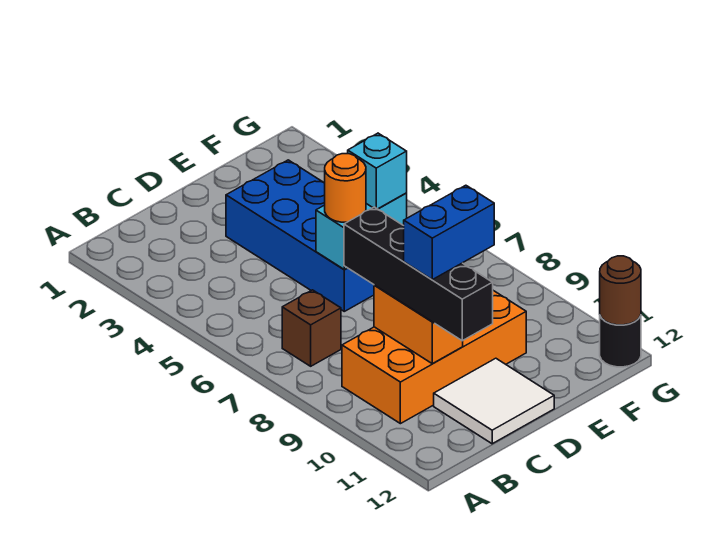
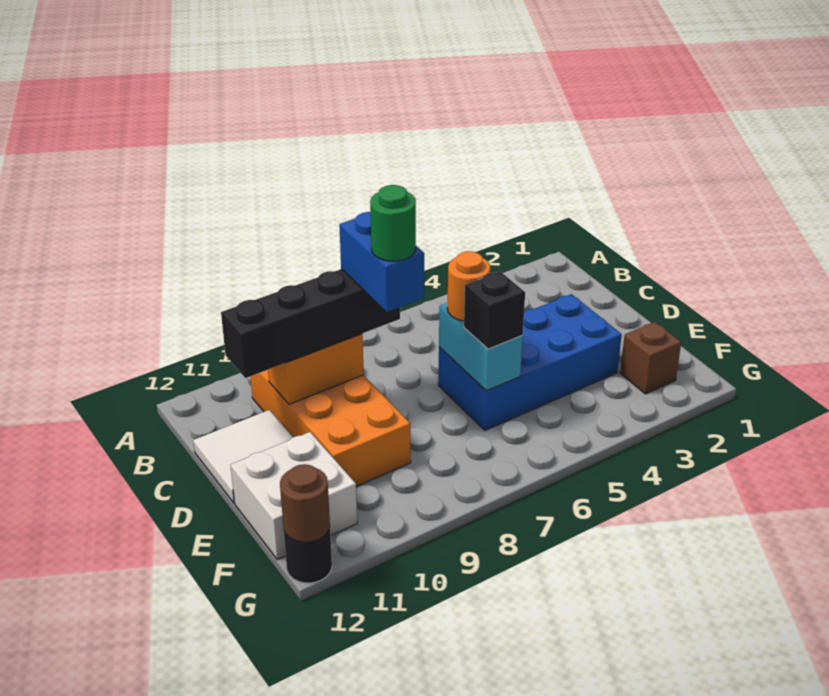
brown 1x1 brick [282,290,341,366] -> brown 1x1 brick moved to [620,322,681,394]
blue 1x2 brick [404,185,494,280] -> blue 1x2 brick moved to [339,212,424,312]
none -> green 1x1 round brick [370,185,416,261]
cyan 1x1 brick [348,133,407,209] -> black 1x1 brick [464,272,525,349]
none -> white 2x2 brick [230,432,357,559]

